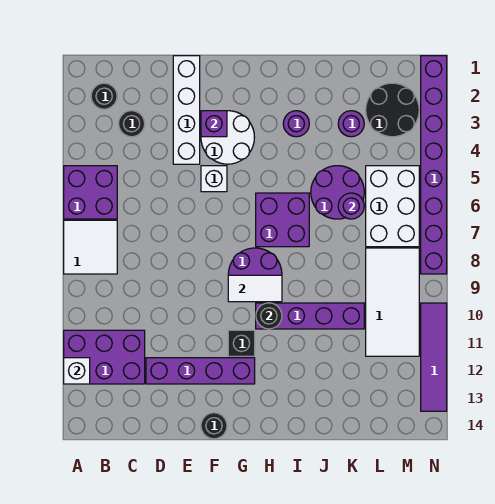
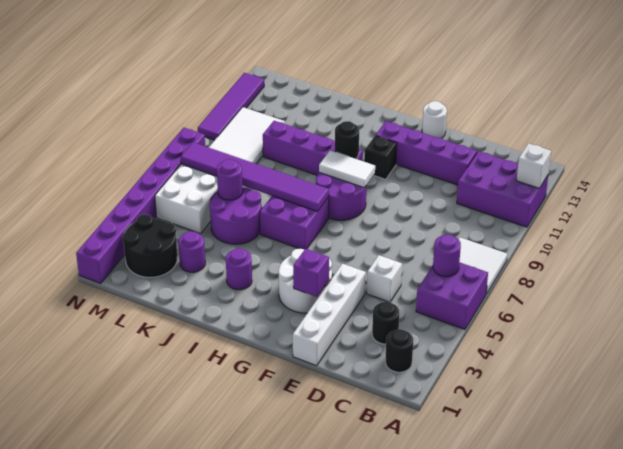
none -> purple 1x1 round brick [433,234,461,277]
white 1x1 brick [201,166,227,192] -> white 1x1 brick moved to [367,255,402,302]
black 1x1 round brick [201,413,227,439] -> white 1x1 round brick [422,101,447,138]
none -> purple 1x6 tile [180,142,329,212]

